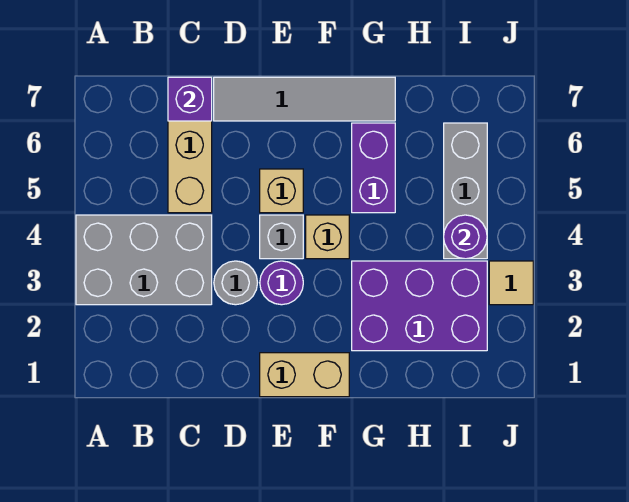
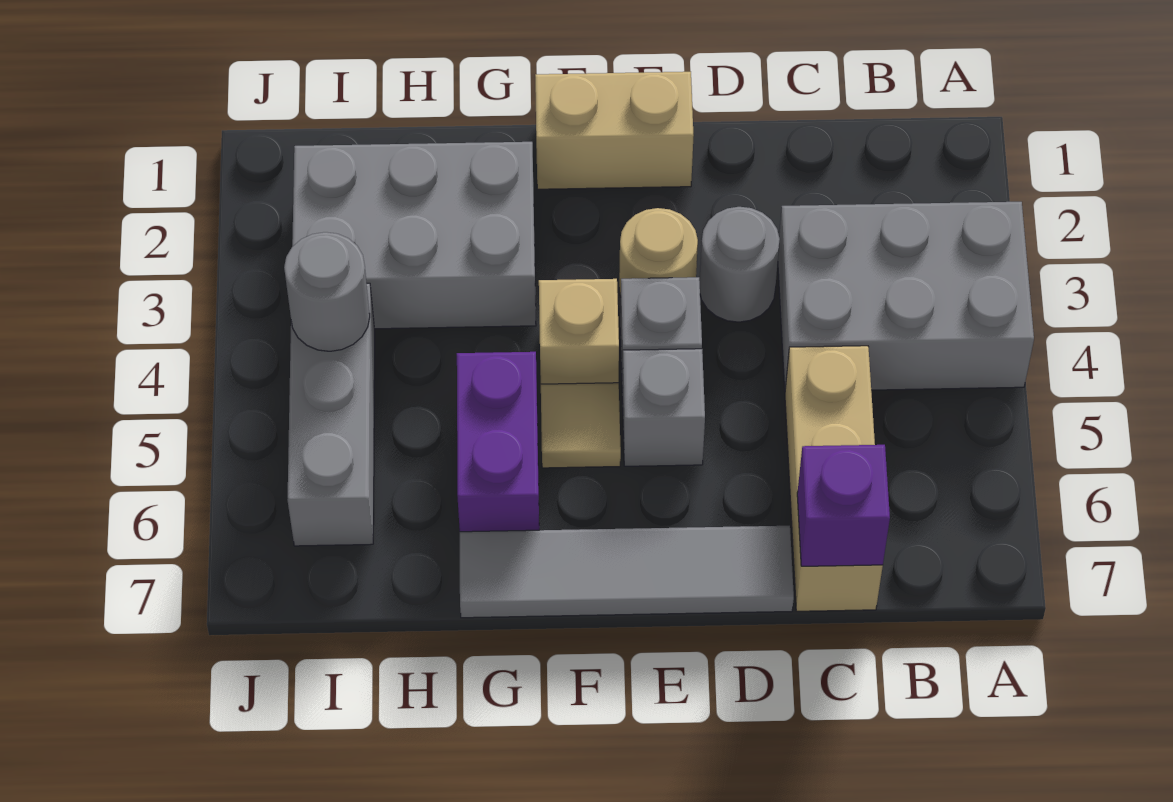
purple 1x1 round brick [260,261,303,305] -> tan 1x1 round brick [619,208,698,297]
tan 1x1 brick [260,169,303,213] -> grey 1x1 brick [622,349,705,466]
purple 2x3 brick [352,261,487,351] -> grey 2x3 brick [292,142,536,329]
purple 1x1 round brick [444,215,487,259] -> grey 1x1 round brick [284,232,370,351]
tan 1x1 tile [489,261,533,305] -> tan 1x1 tile moved to [541,383,621,468]

